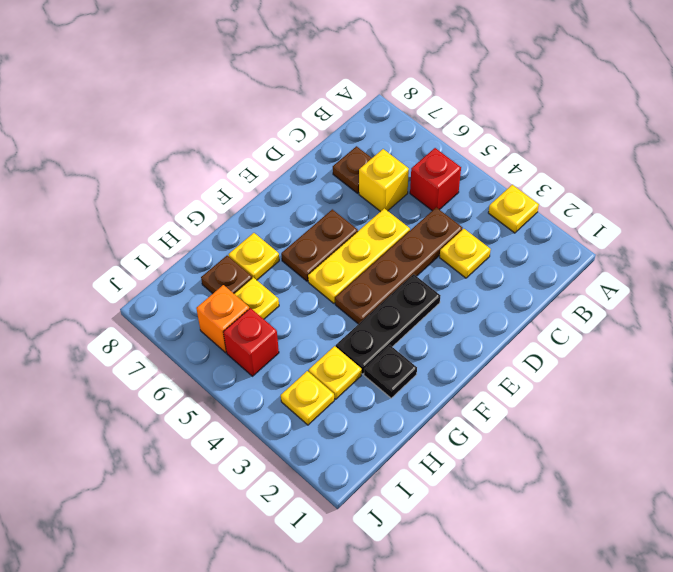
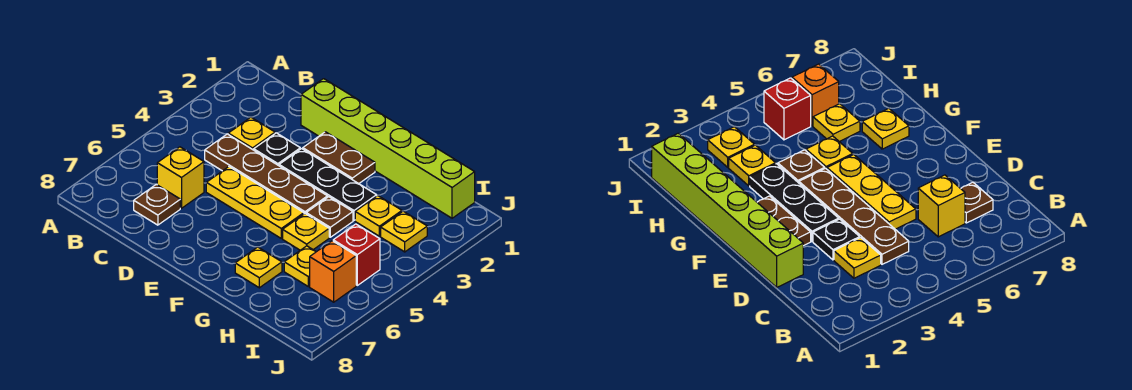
yellow 1x1 plate [488,185,539,233] -> yellow 1x1 plate moved to [283,214,329,250]
red 1x1 brick [410,148,461,211] -> none
none -> lime 1x6 brick [301,79,475,218]
brown 1x2 plate [281,209,358,281] -> brown 1x2 plate moved to [303,132,375,184]
black 1x1 plate [364,345,417,398] -> black 1x1 plate moved to [254,133,300,166]
brown 1x1 plate [201,256,252,294] -> brown 1x1 plate moved to [306,197,353,237]

